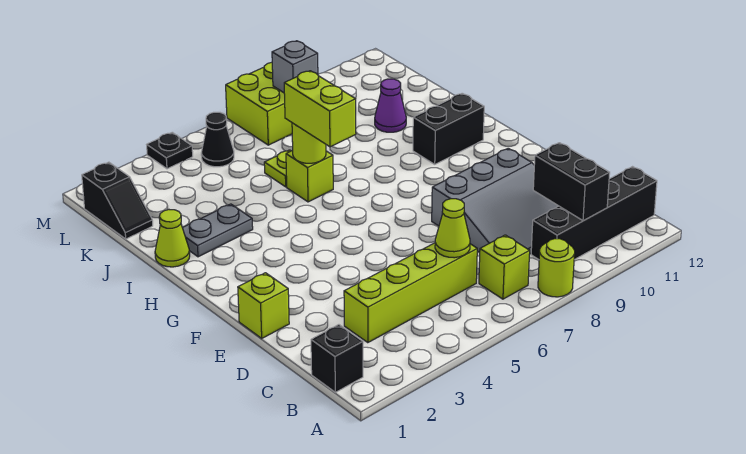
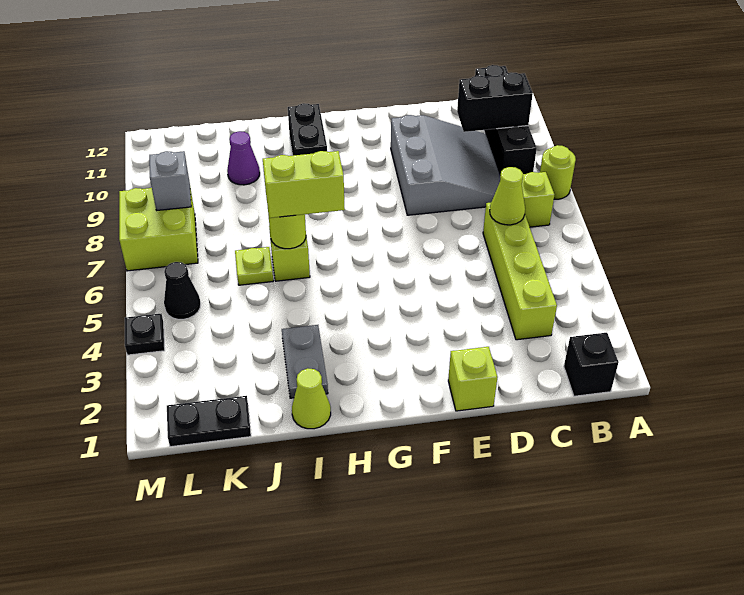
black 1x2 slope [82,162,153,239] -> black 1x2 plate [167,396,251,447]

